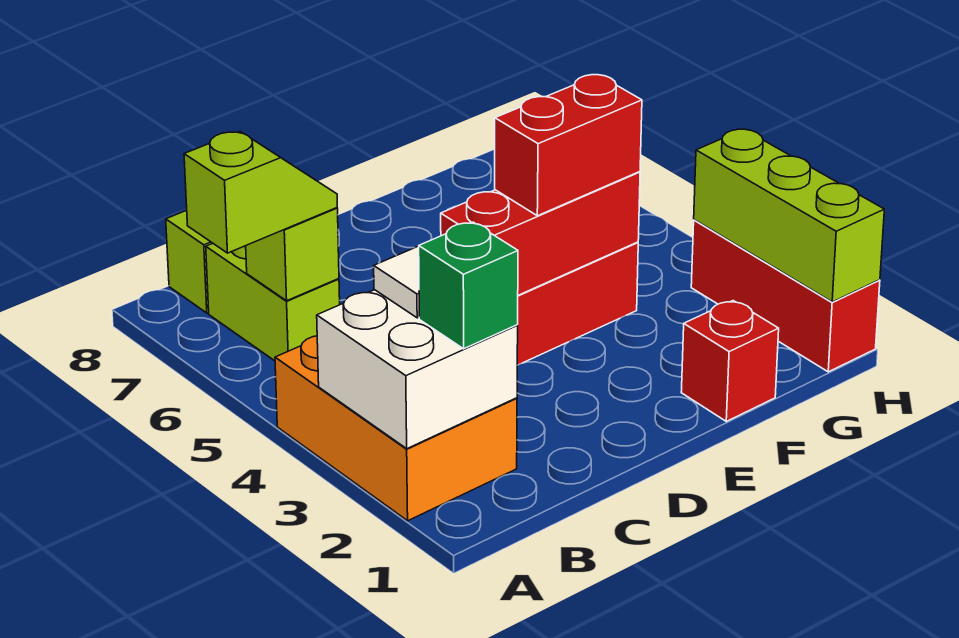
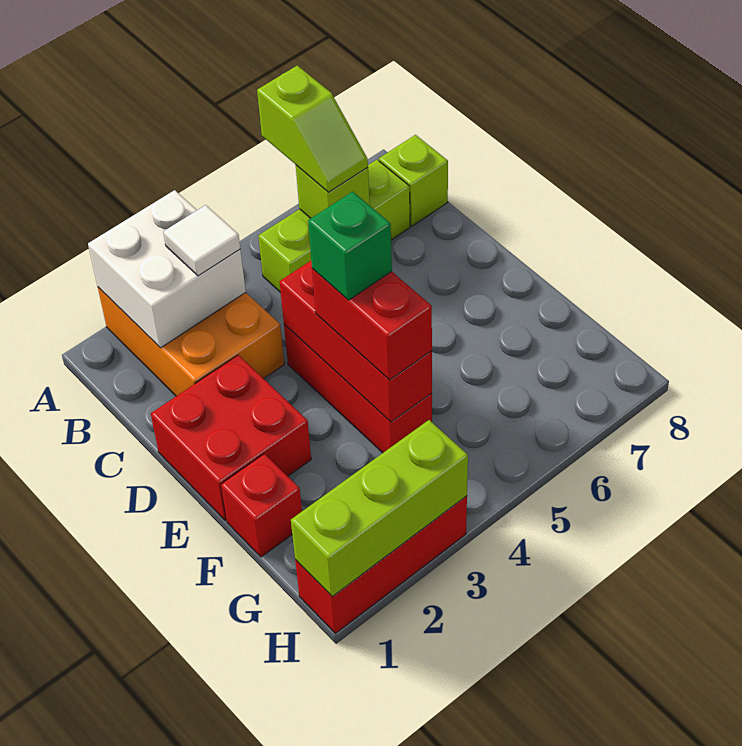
orange 2x3 brick [275,336,517,521] -> orange 2x3 brick turned to [98,287,284,396]
green 1x1 brick [419,222,518,349] -> green 1x1 brick moved to [308,192,392,300]
lime 1x2 brick [206,244,340,361] -> lime 1x3 brick [258,160,410,292]
none -> red 2x2 brick [151,355,311,520]

